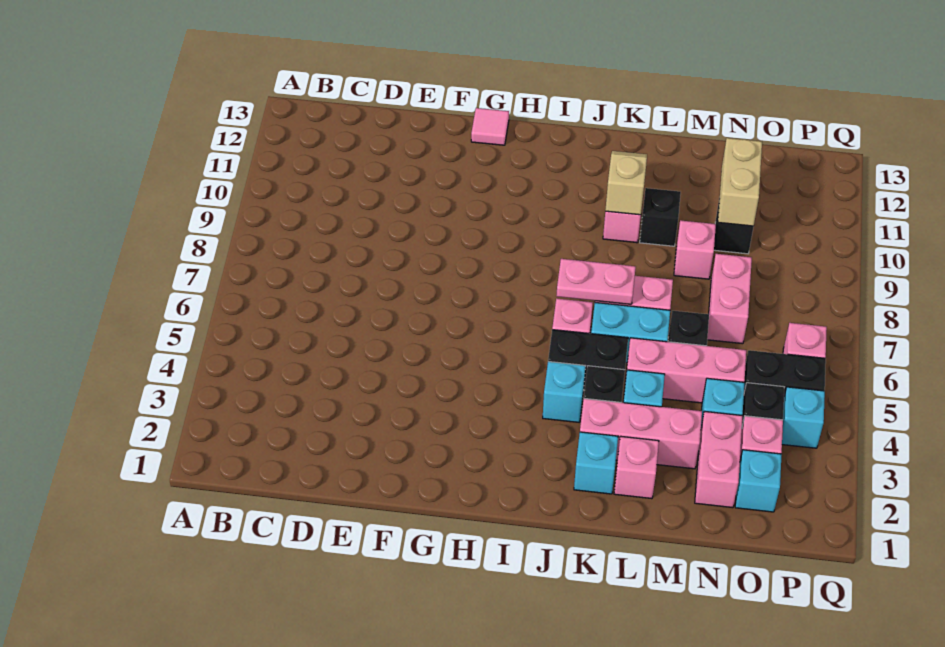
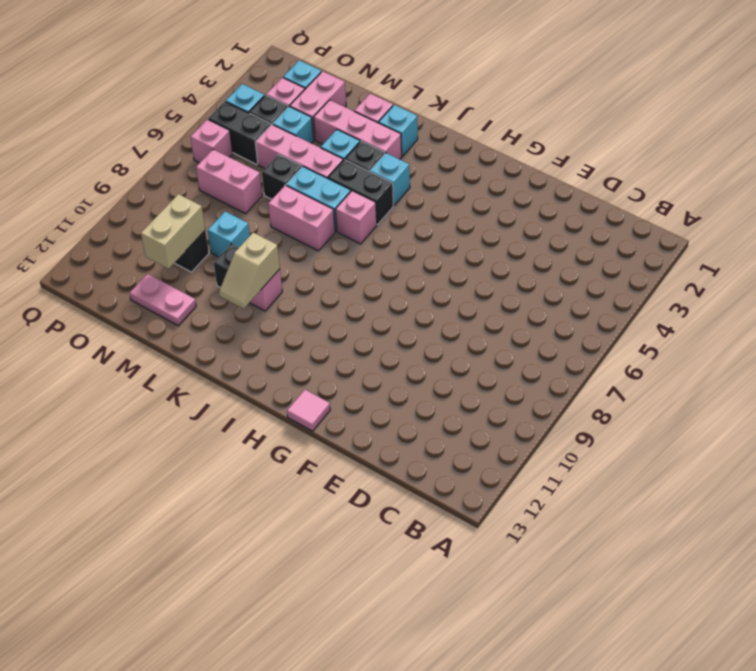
pink 1x2 plate [556,259,636,304] -> pink 1x2 plate moved to [130,274,196,326]
pink 1x1 brick [674,220,716,279] -> cyan 1x1 brick [208,212,250,257]
pink 1x2 brick [707,254,752,344] -> pink 1x2 brick turned to [196,149,262,214]

